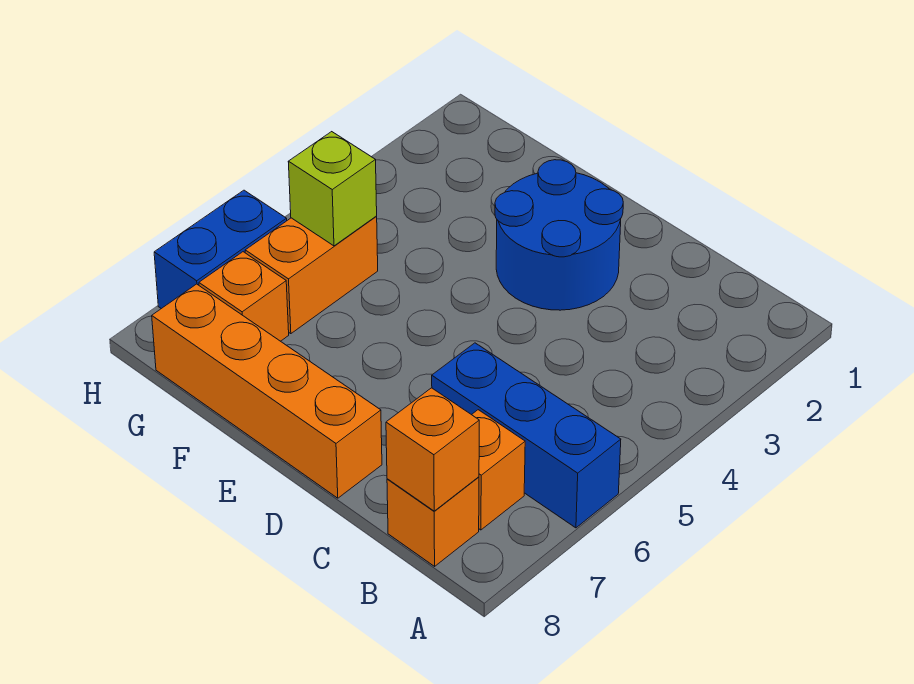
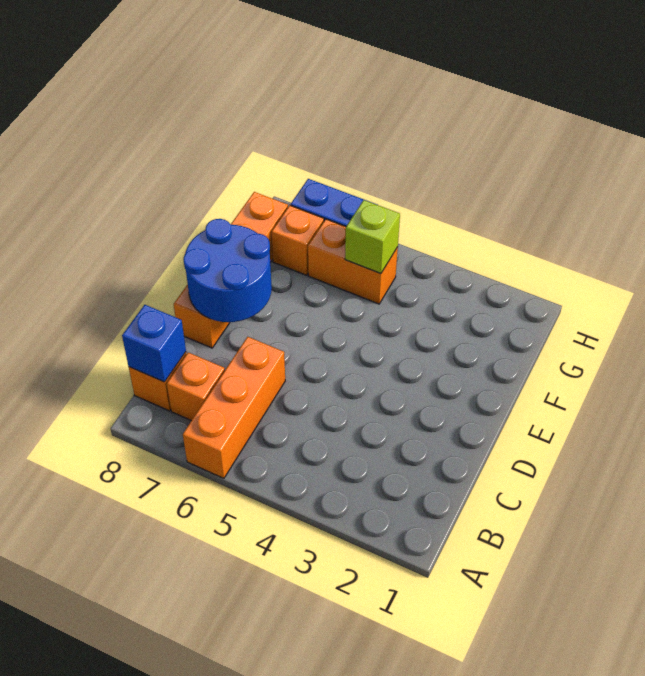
blue 1x3 brick [432,343,621,528] -> orange 1x3 brick [183,337,285,478]
orange 1x1 brick [386,388,479,511] -> blue 1x1 brick [122,305,186,382]
blue 2x2 round brick [495,160,623,310] -> blue 2x2 round brick moved to [183,219,272,322]

